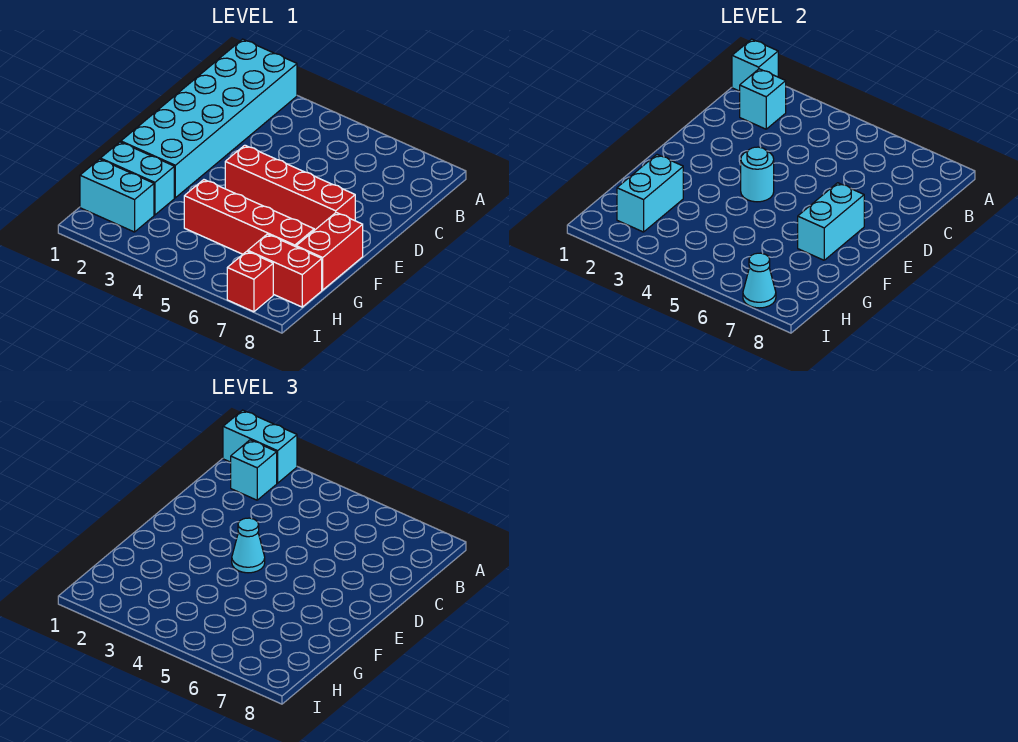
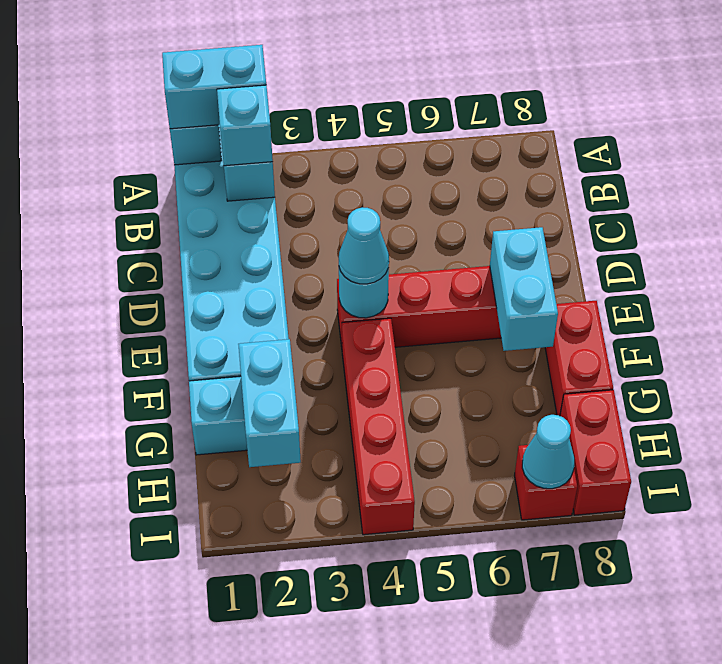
red 1x4 brick [184,180,314,254] -> red 1x4 brick turned to [342,318,415,535]
cyan 1x2 brick [80,159,154,232] -> none
red 1x2 brick [248,234,322,307] -> red 1x2 brick turned to [560,390,631,515]

